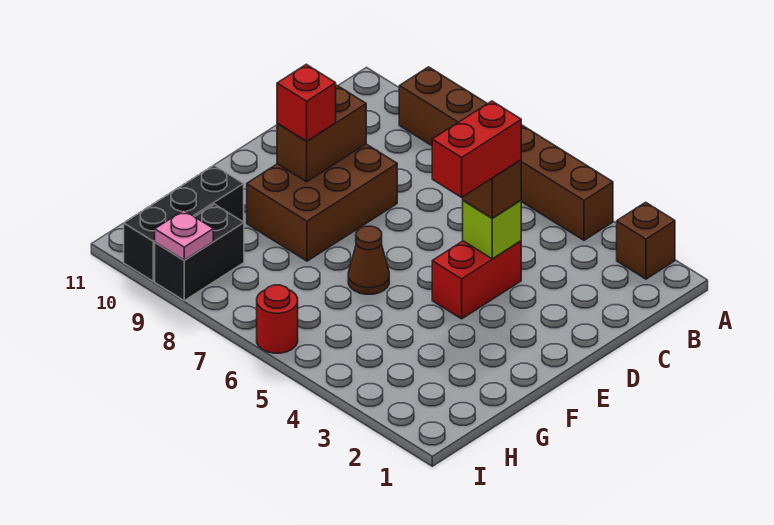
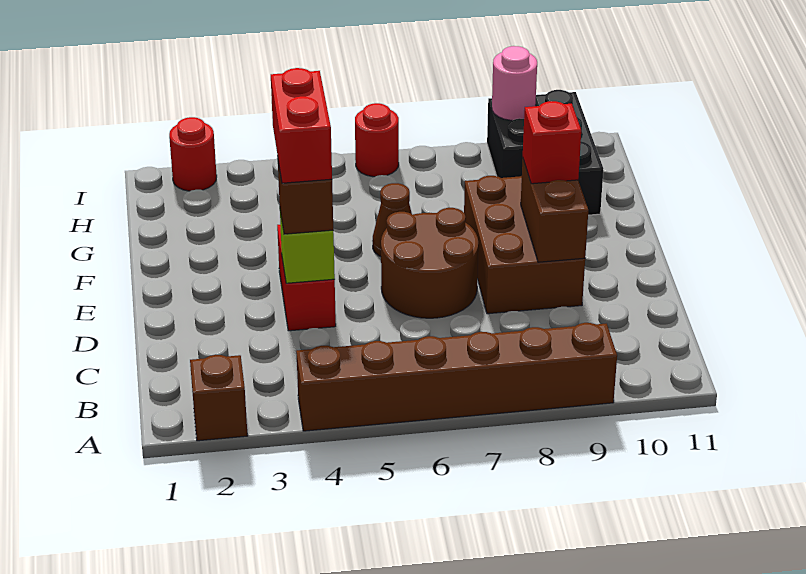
none -> brown 2x2 round brick [381,208,478,318]
none -> red 1x1 round brick [169,117,217,191]
pink 1x1 plate [155,210,213,260] -> pink 1x1 round brick [492,46,537,120]

